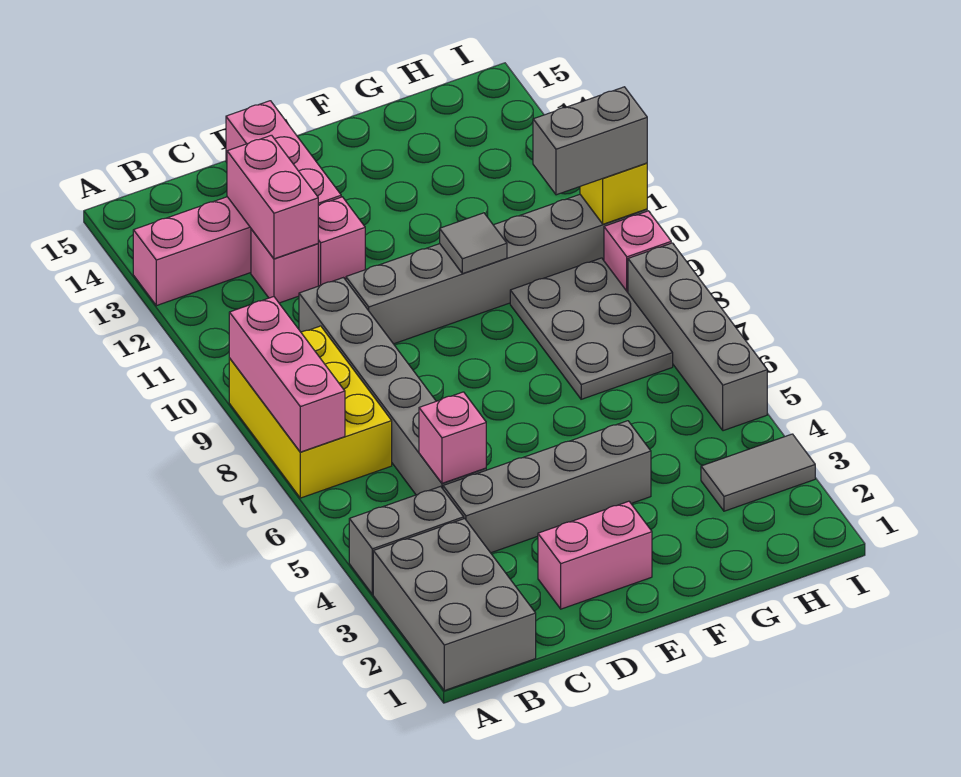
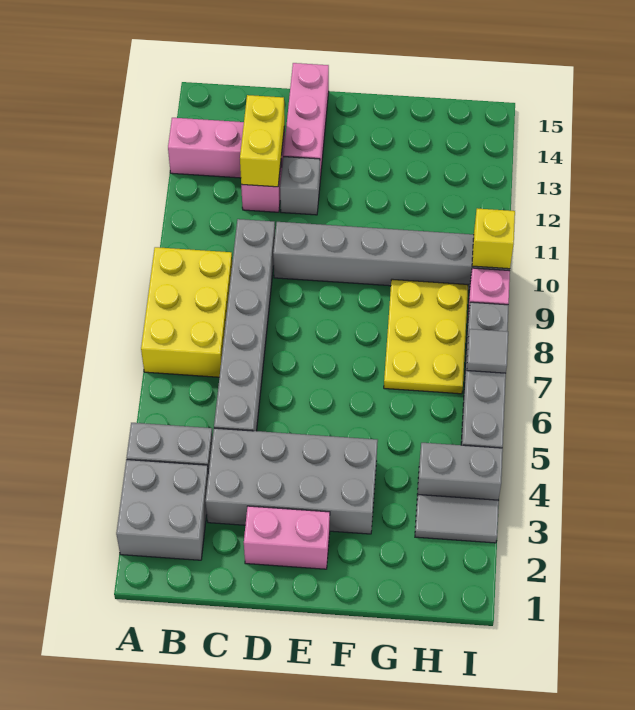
grey 2x3 brick [373,519,536,691] -> grey 2x2 brick [116,460,208,560]
pink 1x3 brick [229,297,345,452] -> none
grey 1x4 brick [443,421,651,553] -> grey 2x4 brick [206,428,378,534]
pink 1x1 brick [419,392,486,483] -> none
pink 1x2 brick [227,135,318,259] -> yellow 1x2 brick [240,95,285,187]
pink 1x1 brick [318,197,365,286] -> grey 1x1 brick [280,157,320,215]
grey 1x1 tile [440,213,507,274] -> grey 1x1 tile moved to [467,329,508,373]
grey 2x3 plate [510,258,673,399] -> yellow 2x3 plate [384,279,468,394]
grey 1x2 brick [533,87,647,195] -> grey 1x2 brick moved to [417,443,503,500]

